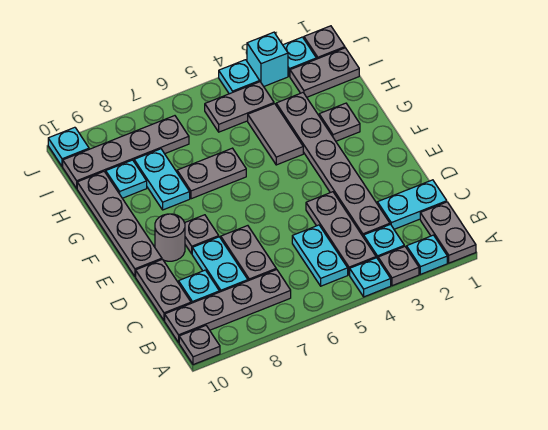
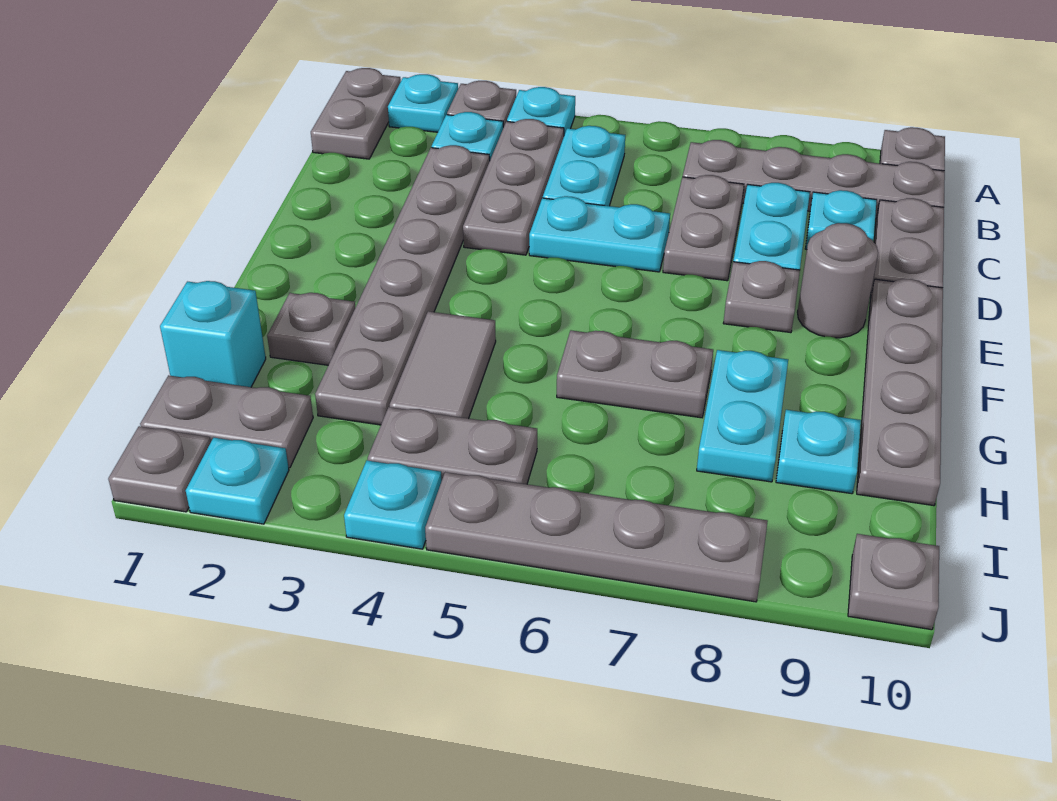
cyan 1x2 plate [377,180,447,229] -> cyan 1x2 plate moved to [529,196,670,272]
grey 1x4 plate [63,116,189,188] -> grey 1x4 plate moved to [425,472,768,602]
cyan 1x1 brick [247,32,288,86] -> cyan 1x1 brick moved to [160,281,266,387]
cyan 1x1 plate [48,127,89,167] -> grey 1x1 plate [848,534,939,630]

